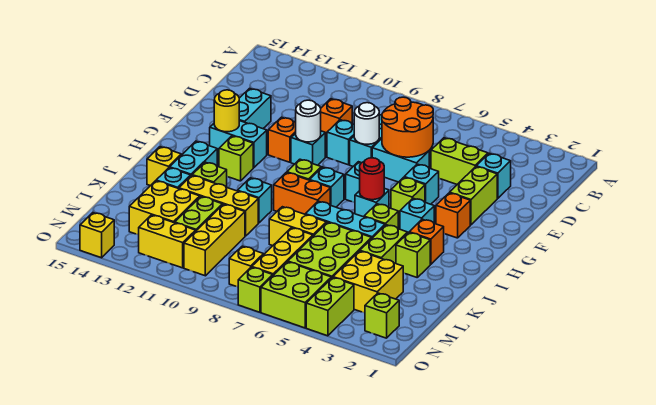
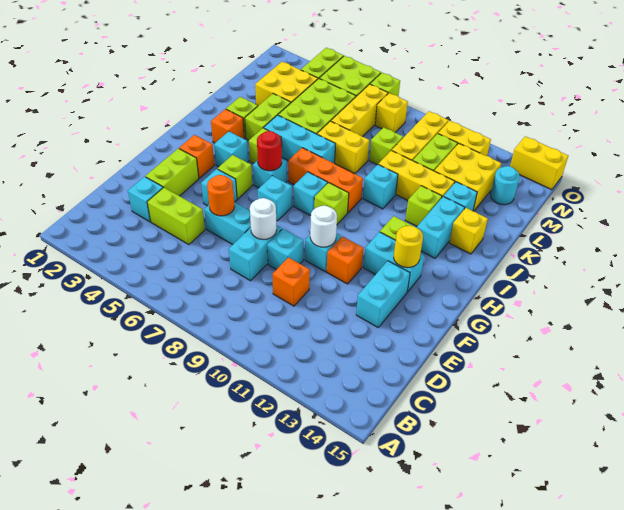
orange 2x2 round brick [382,97,433,157] -> orange 1x1 round brick [207,175,235,216]
orange 1x2 brick [274,172,330,214] -> orange 1x3 brick [288,148,363,213]
none -> cyan 1x1 round brick [491,166,520,205]
lime 1x1 brick [365,293,399,338] -> lime 1x1 brick moved to [369,127,403,165]
yellow 1x1 brick [80,213,114,258] -> yellow 1x2 brick [510,136,568,190]

